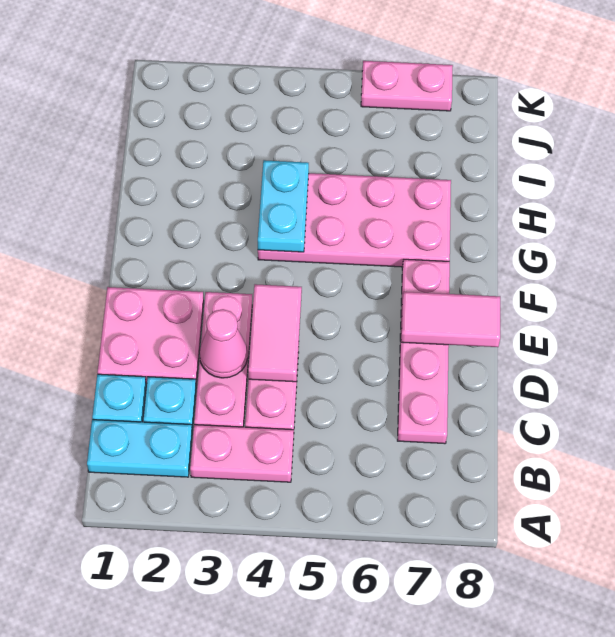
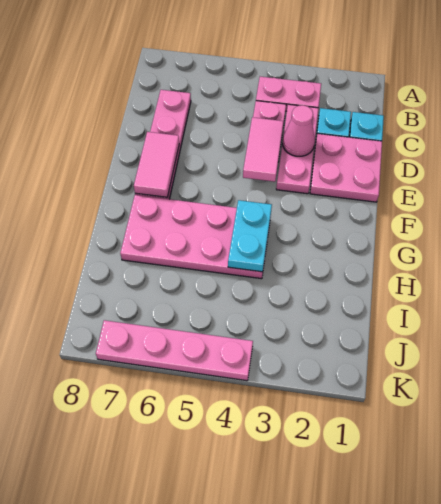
cyan 1x2 plate [87,420,192,477] -> none
pink 1x2 tile [401,292,500,347] -> pink 1x2 tile turned to [134,132,179,197]
pink 1x2 plate [361,61,453,111] -> pink 1x4 plate [96,320,253,381]

